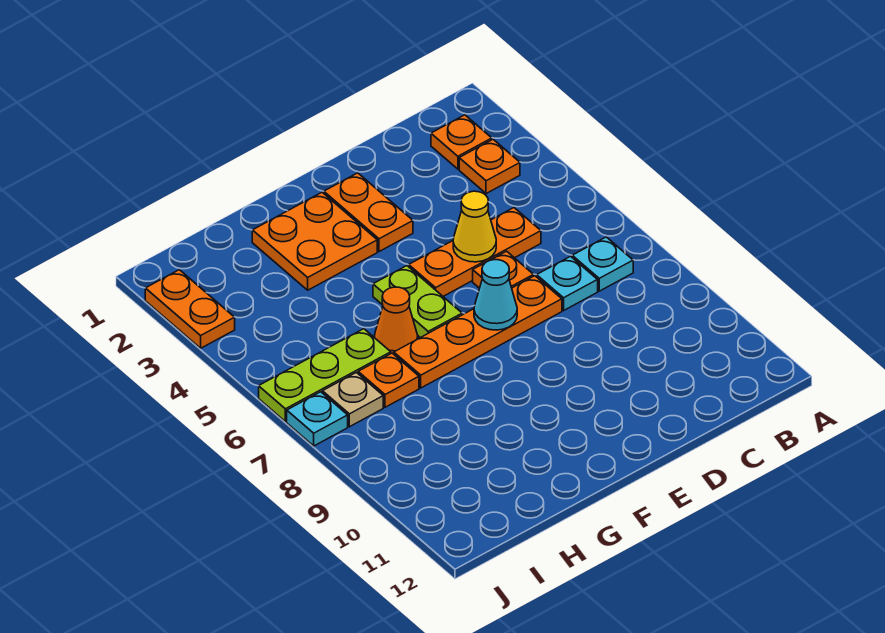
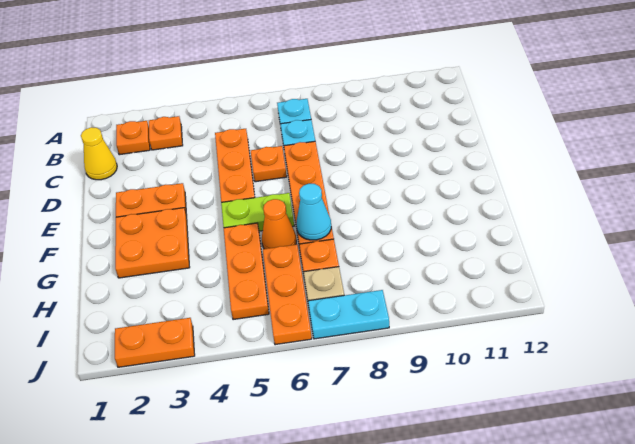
yellow 1x1 cone [453,191,496,262] -> yellow 1x1 cone moved to [81,127,117,180]
cyan 1x1 cone [474,260,517,330] -> cyan 1x1 cone moved to [296,184,331,240]
none -> orange 1x3 plate [224,223,269,320]
lime 1x3 plate [259,329,391,422] -> orange 1x3 plate [263,244,312,345]
cyan 1x1 plate [287,392,348,446] -> cyan 1x2 plate [308,290,389,339]

